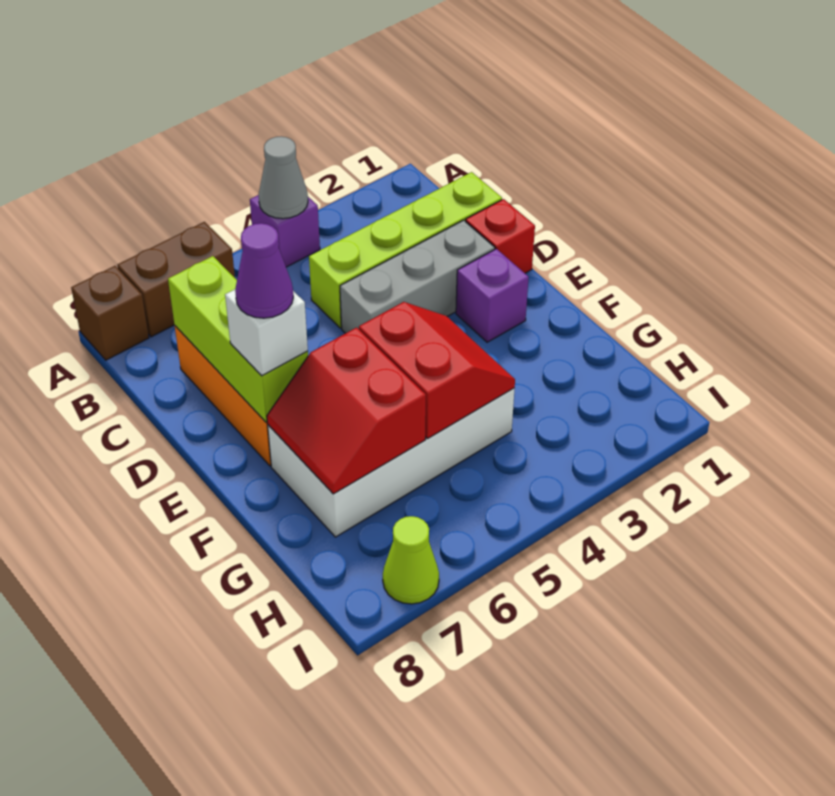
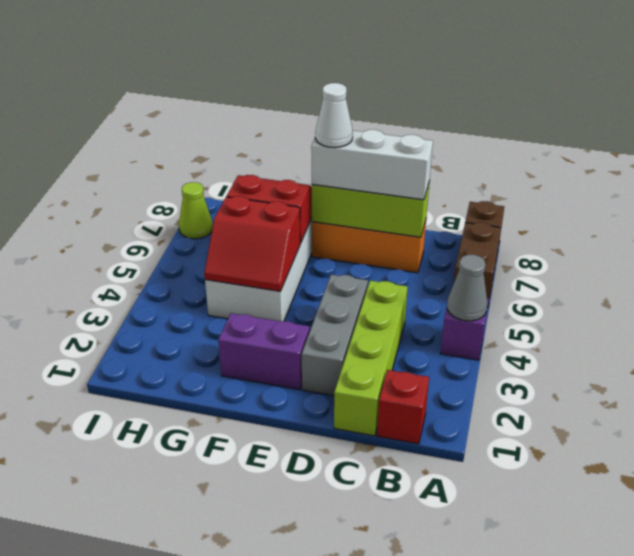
red 1x1 brick [466,199,535,273] -> red 1x1 brick moved to [377,370,429,444]
purple 1x1 brick [456,249,529,342] -> purple 1x2 brick [218,313,310,390]
white 1x1 brick [225,289,308,376] -> white 1x3 brick [311,130,433,200]
purple 1x1 cone [235,223,293,318] -> white 1x1 cone [315,83,353,148]

